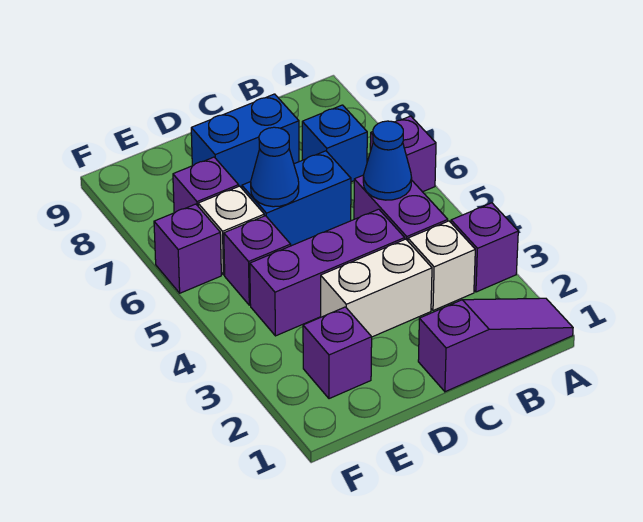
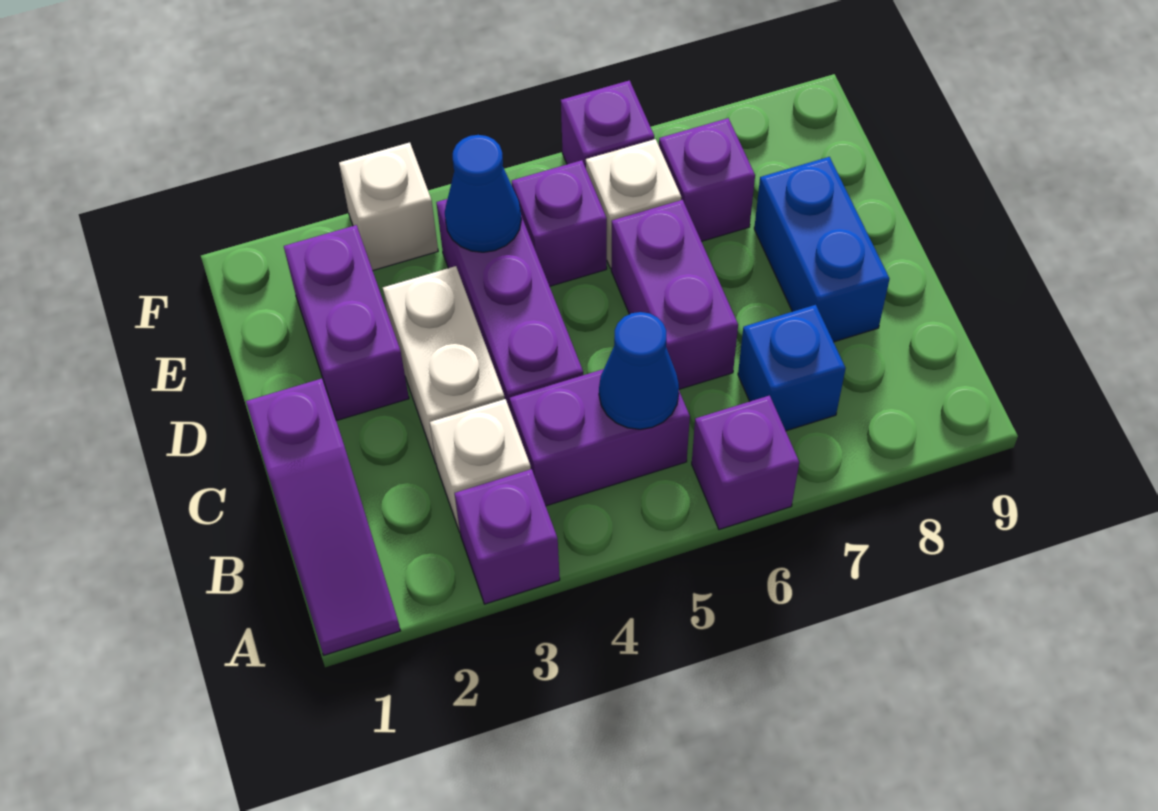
blue 1x2 brick [242,151,351,246] -> purple 1x2 brick [611,200,738,389]
blue 1x1 cone [251,127,299,207] -> blue 1x1 cone moved to [445,135,521,252]
purple 1x1 brick [303,307,372,399] -> purple 1x2 brick [284,225,409,421]
none -> white 1x1 brick [339,143,438,270]

